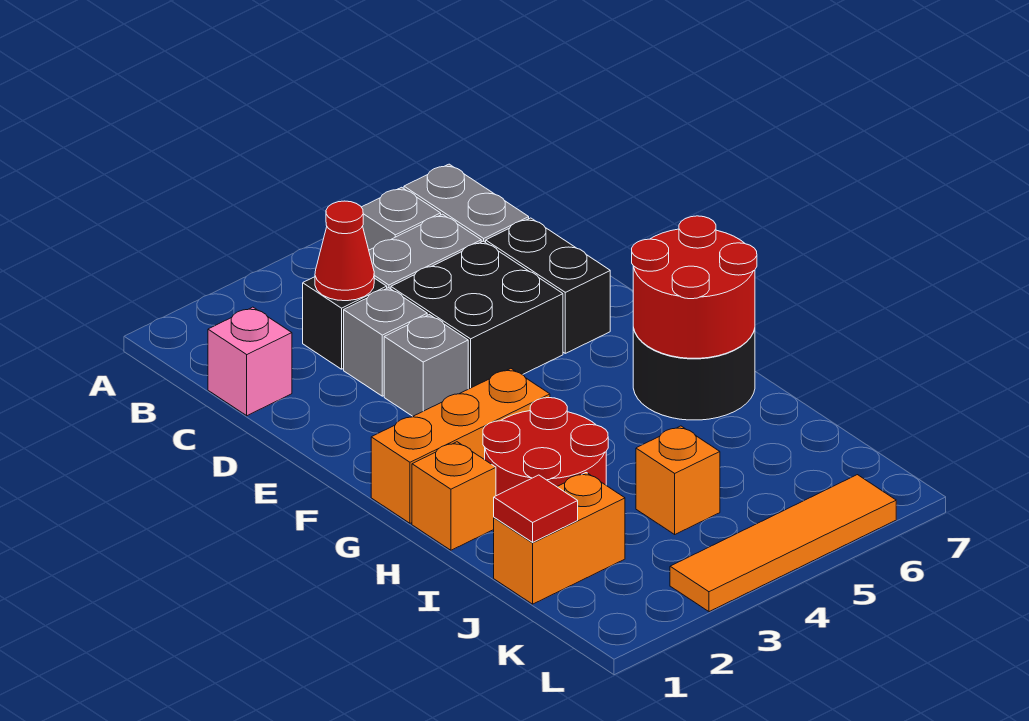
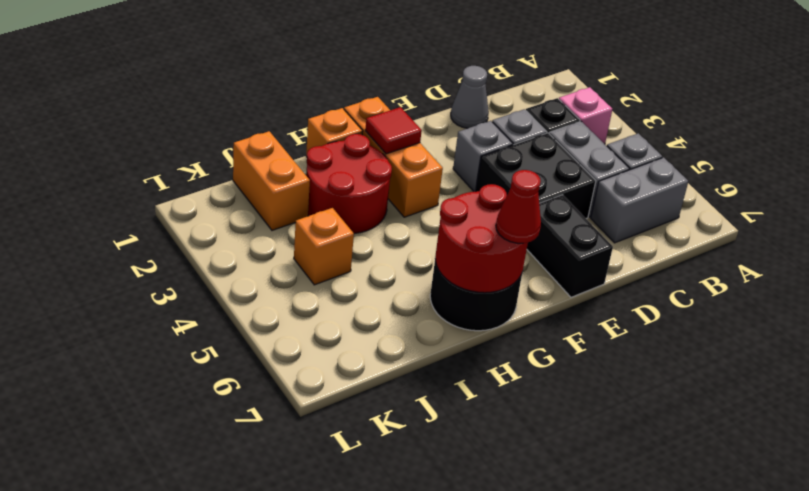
pink 1x1 brick [208,307,292,416] -> pink 1x1 brick moved to [559,87,612,144]
red 1x1 cone [315,201,374,301] -> red 1x1 cone moved to [496,170,541,243]
none -> grey 1x1 cone [451,66,489,128]
black 1x2 brick [486,218,610,353] -> black 1x2 brick turned to [527,195,613,297]
red 1x1 tile [494,475,578,542] -> red 1x1 tile moved to [365,107,422,154]
orange 1x4 tile [670,475,896,612] -> none

